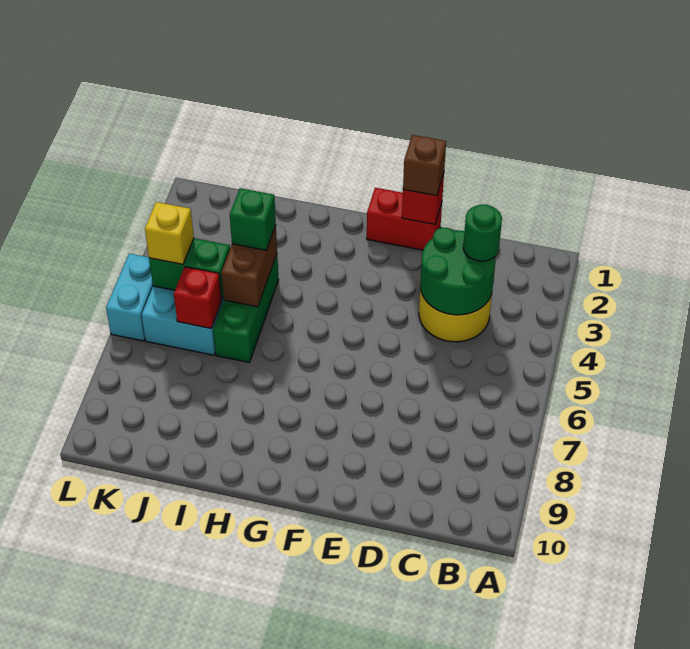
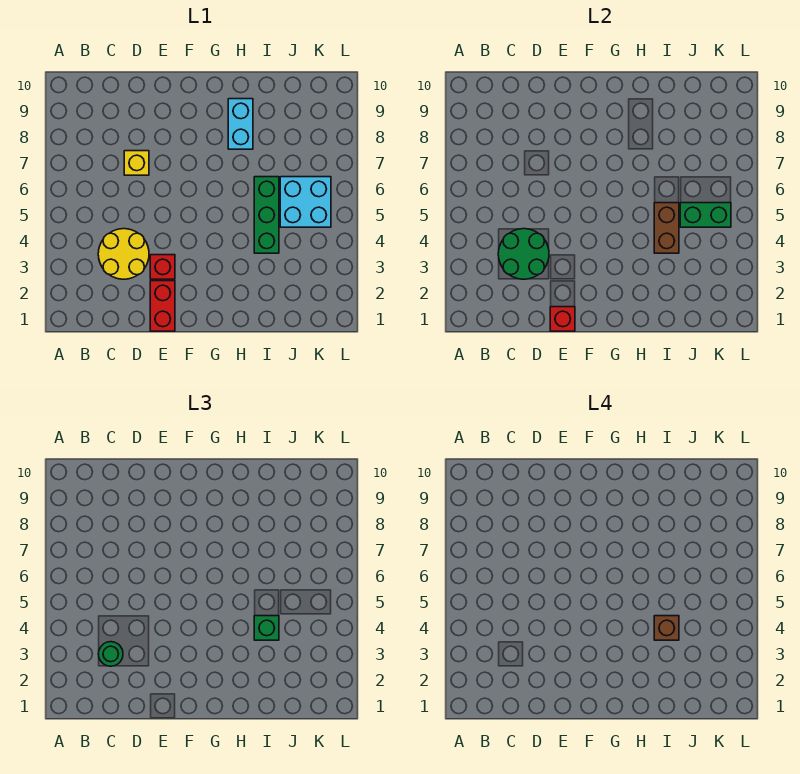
red 1x2 brick [367,188,442,250] -> red 1x2 brick turned to [150,281,175,331]
brown 1x1 brick [403,135,446,196] -> brown 1x1 brick moved to [654,616,679,640]
red 1x1 brick [174,267,222,328] -> red 1x1 brick moved to [150,255,175,279]
yellow 1x1 brick [145,202,194,264] -> yellow 1x1 brick moved to [124,151,149,175]
cyan 1x2 brick [106,253,153,341] -> cyan 1x2 brick moved to [228,99,253,149]

